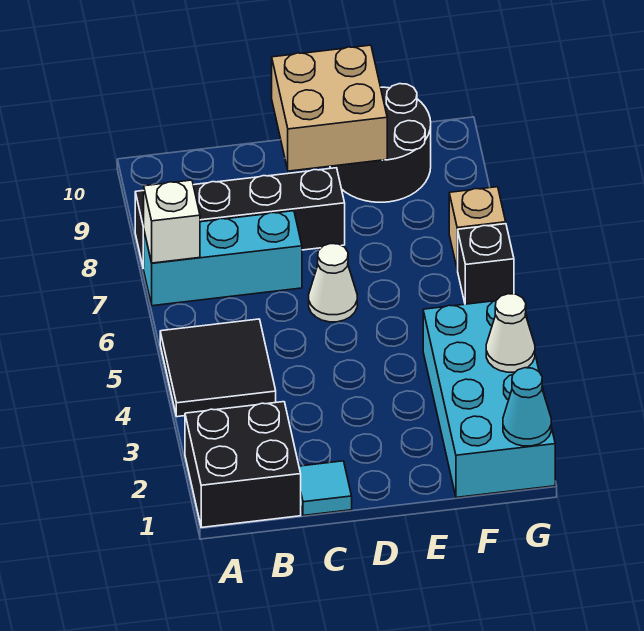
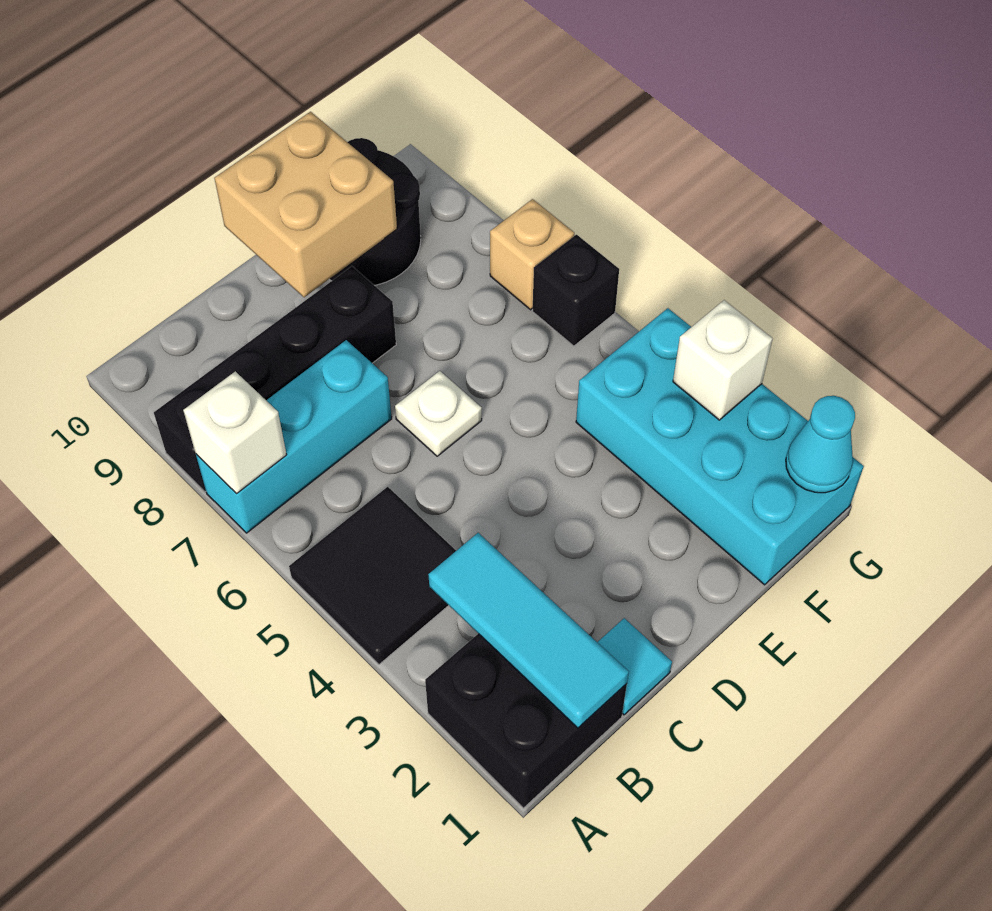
none -> cyan 1x3 tile [428,533,629,728]
white 1x1 cone [309,244,357,322] -> white 1x1 plate [395,371,482,456]
white 1x1 cone [486,294,535,372] -> white 1x1 brick [673,300,772,420]

